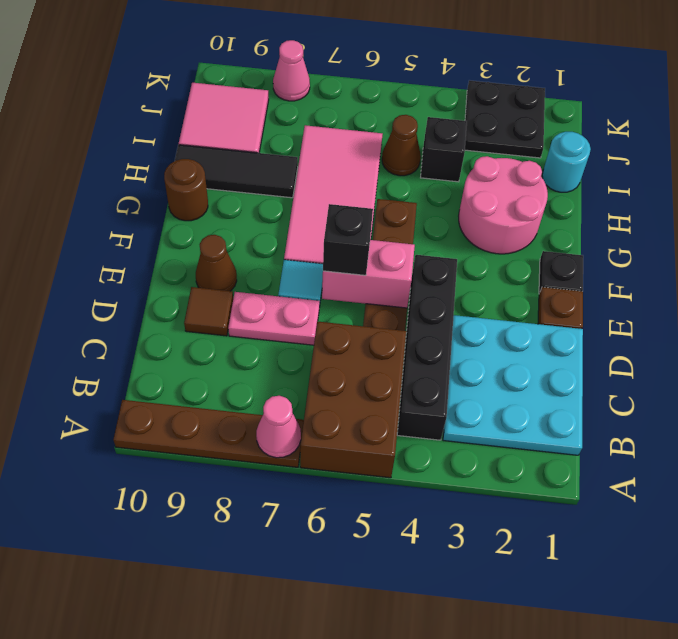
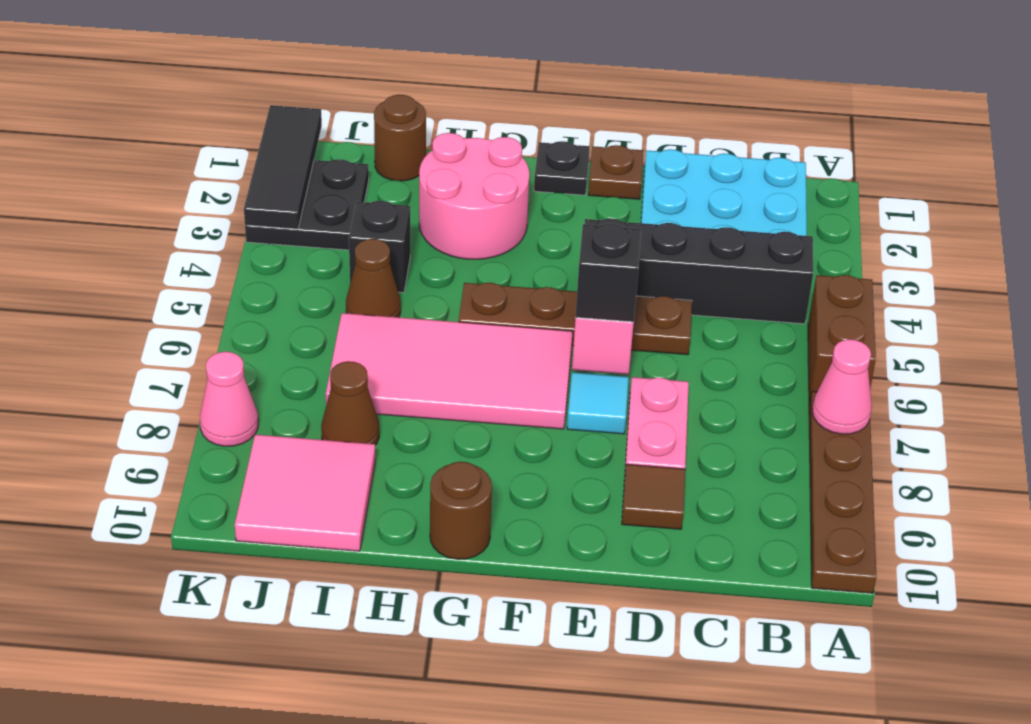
brown 2x3 brick [300,321,406,478] -> brown 1x2 brick [808,275,876,405]
brown 1x1 cone [196,235,237,291] -> brown 1x1 cone moved to [321,361,379,445]
black 1x3 tile [175,145,298,198] -> black 1x3 tile moved to [244,105,322,229]
cyan 1x1 round brick [542,132,591,192] -> brown 1x1 round brick [374,95,426,181]

